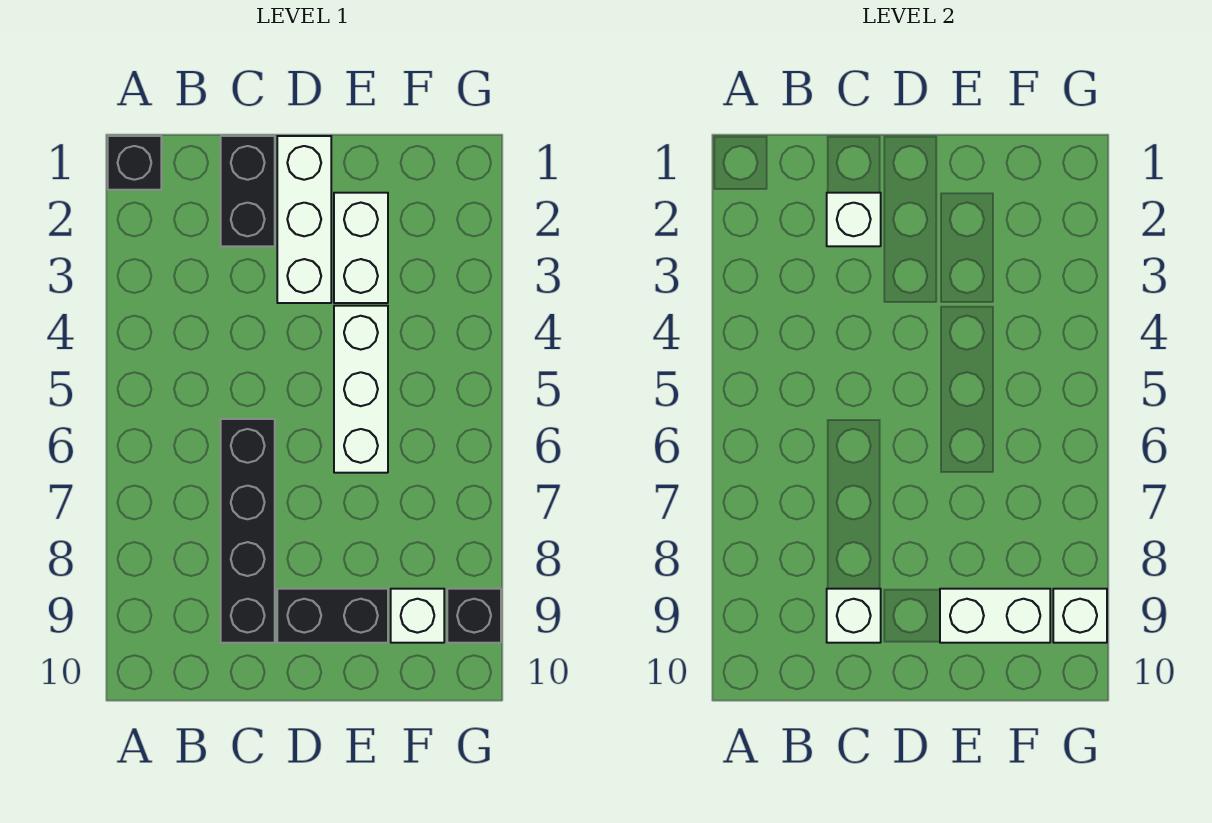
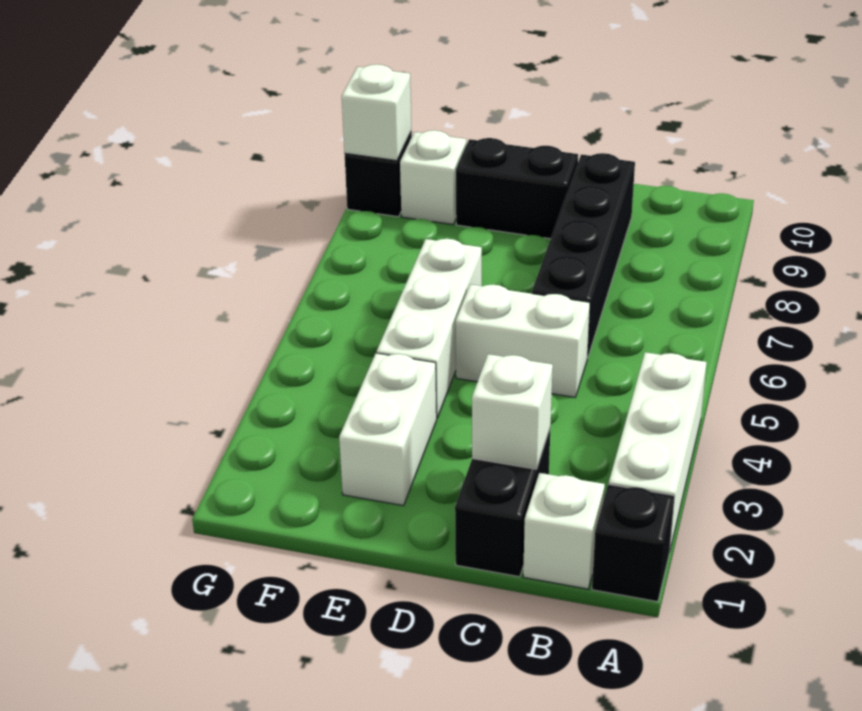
white 1x1 brick [827,589,881,643] -> white 1x1 brick moved to [523,473,605,589]
white 1x3 brick [277,136,331,303] -> white 1x3 brick moved to [609,352,707,549]
white 1x2 brick [940,589,1050,643] -> white 1x2 brick moved to [456,284,590,397]

